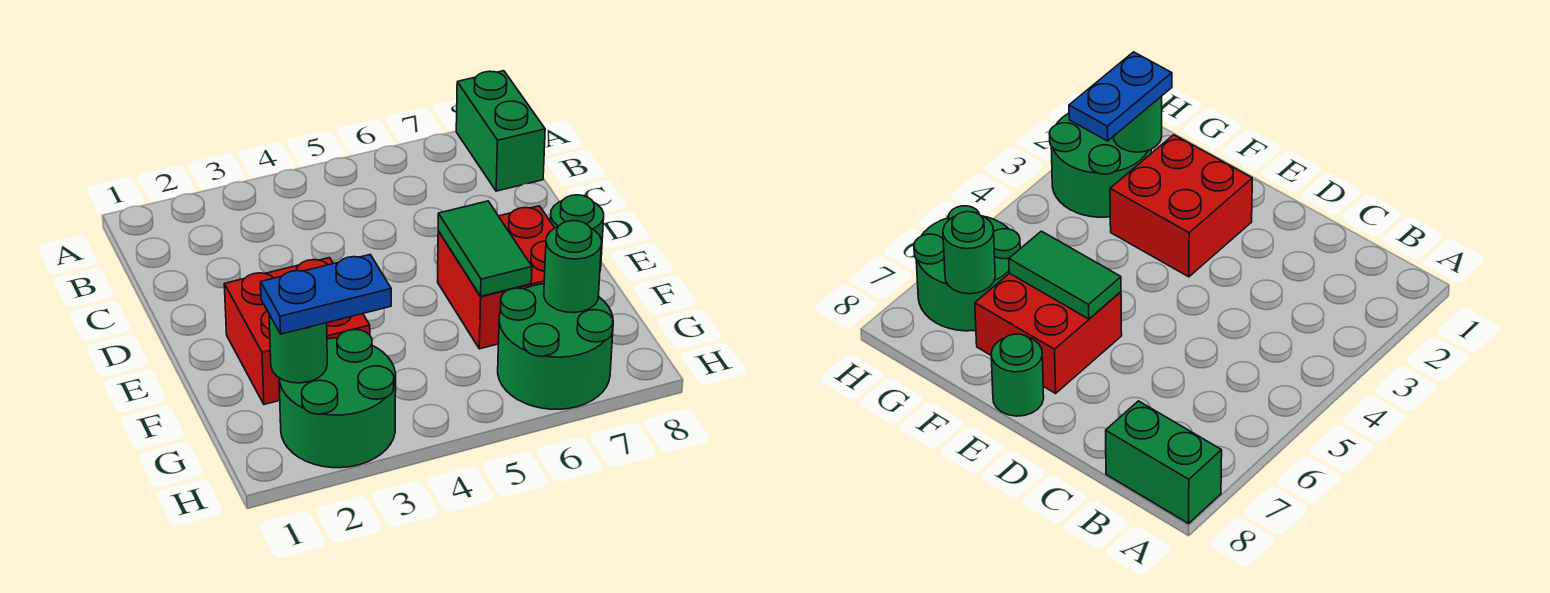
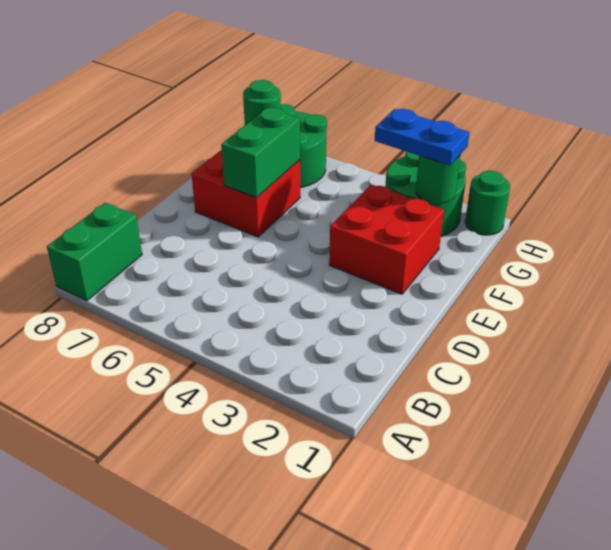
green 1x2 tile [438,201,532,296] -> green 1x2 brick [221,108,300,198]
green 1x1 round brick [550,195,604,270] -> green 1x1 round brick moved to [465,171,510,235]

